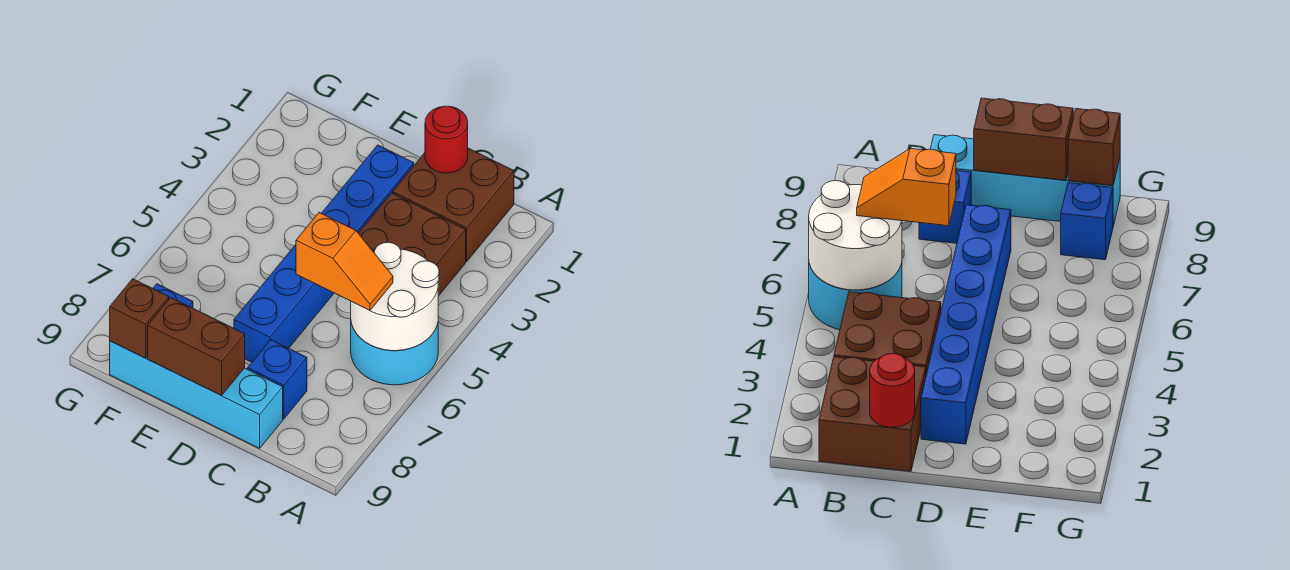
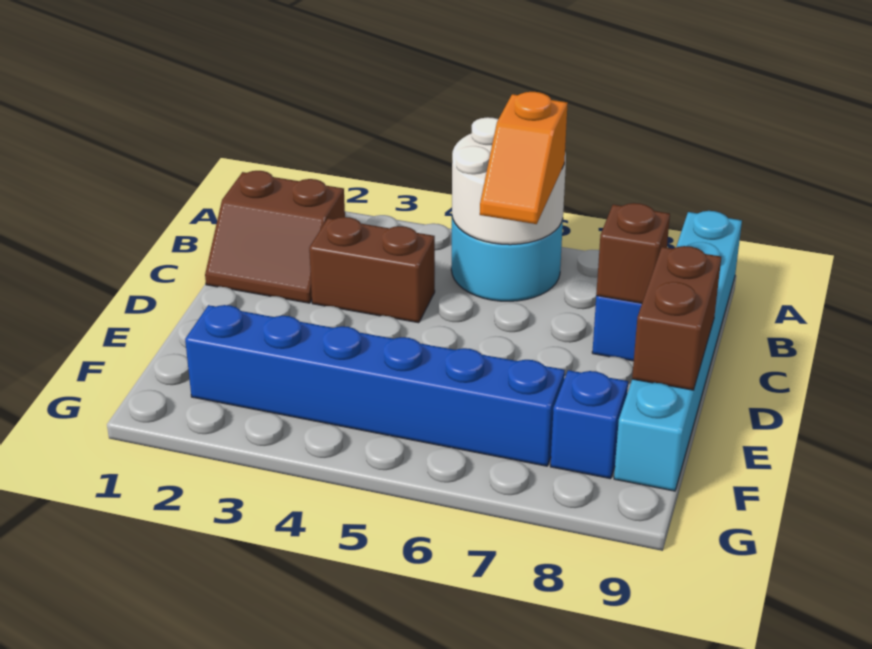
brown 2x2 brick [393,148,514,262] -> brown 2x2 slope [205,171,345,303]
brown 2x2 brick [358,193,466,296] -> brown 1x2 brick [309,217,435,323]
orange 1x2 slope [296,213,393,310] -> orange 1x2 slope turned to [480,92,568,224]
red 1x1 round brick [425,106,468,173] -> none
cyan 1x4 brick [110,341,283,448] -> cyan 1x6 brick [614,211,742,491]
blue 1x6 brick [234,145,414,362] -> blue 1x6 brick moved to [185,305,565,466]
brown 1x1 brick [110,279,169,358] -> brown 1x1 brick moved to [596,203,670,303]

